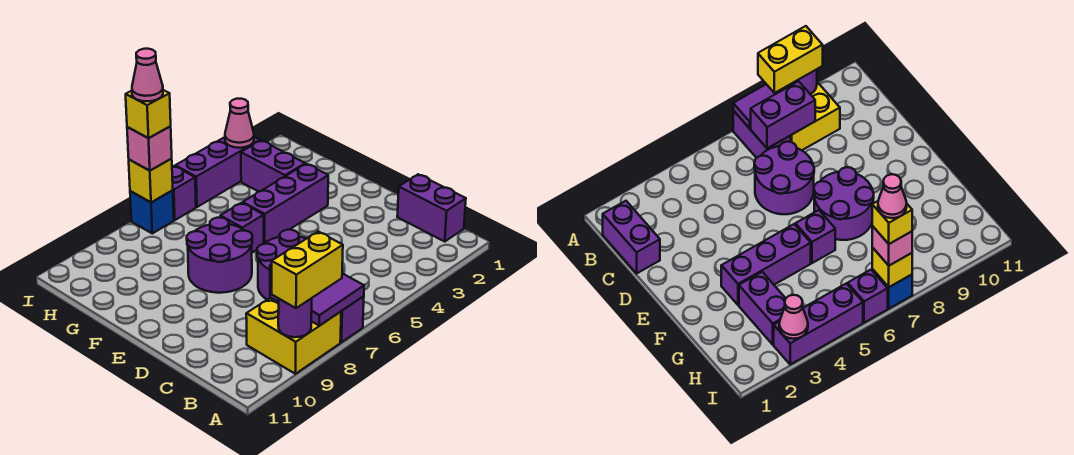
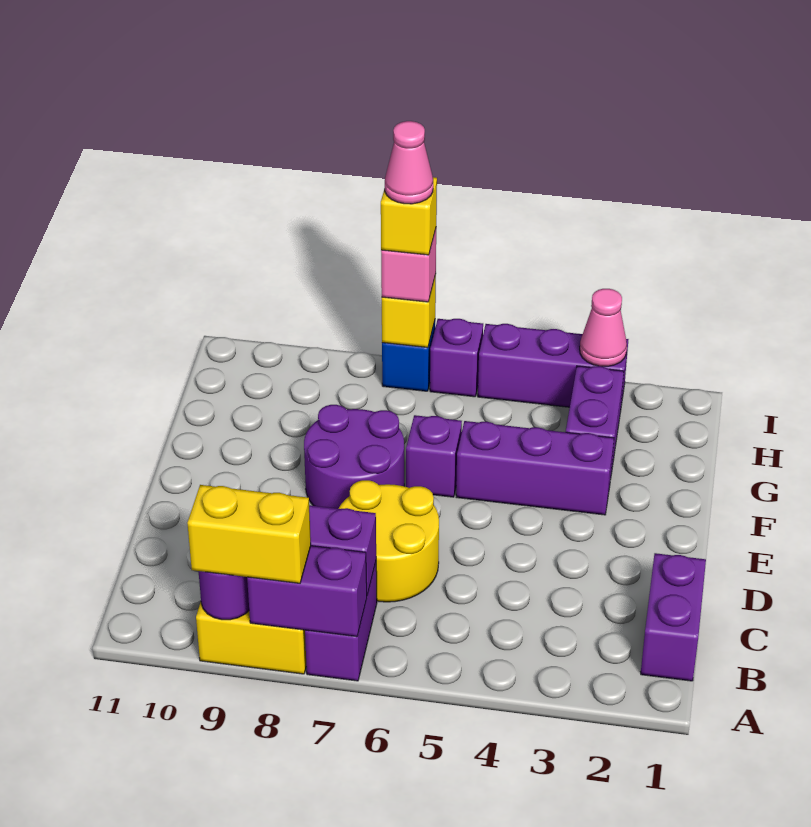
purple 1x2 tile [311,273,364,326] -> purple 1x2 brick [247,546,367,637]
purple 2x2 round brick [257,230,306,300] -> yellow 2x2 round brick [338,480,439,602]

